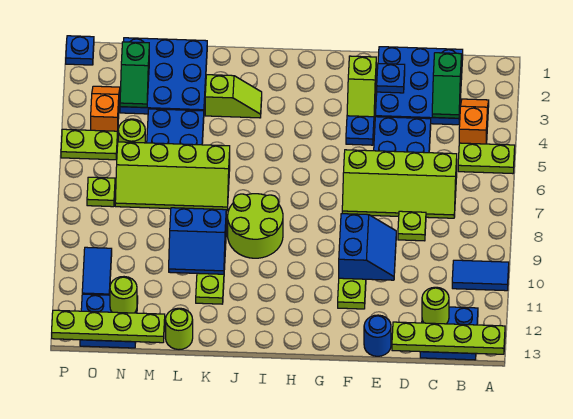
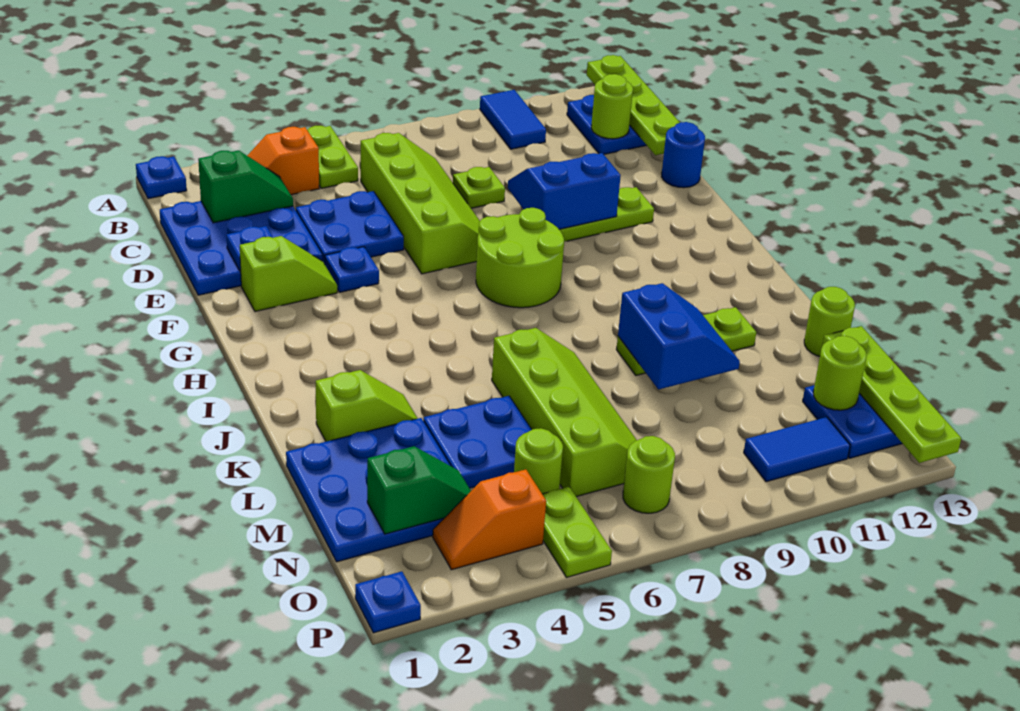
none -> blue 1x1 plate [136,156,187,199]
lime 2x2 round brick [228,194,283,258] -> lime 2x2 round brick moved to [476,208,564,308]
lime 1x2 slope [205,75,262,118] -> lime 1x2 slope turned to [316,370,418,442]
lime 1x1 plate [87,177,115,207] -> lime 1x1 round brick [623,436,675,513]

